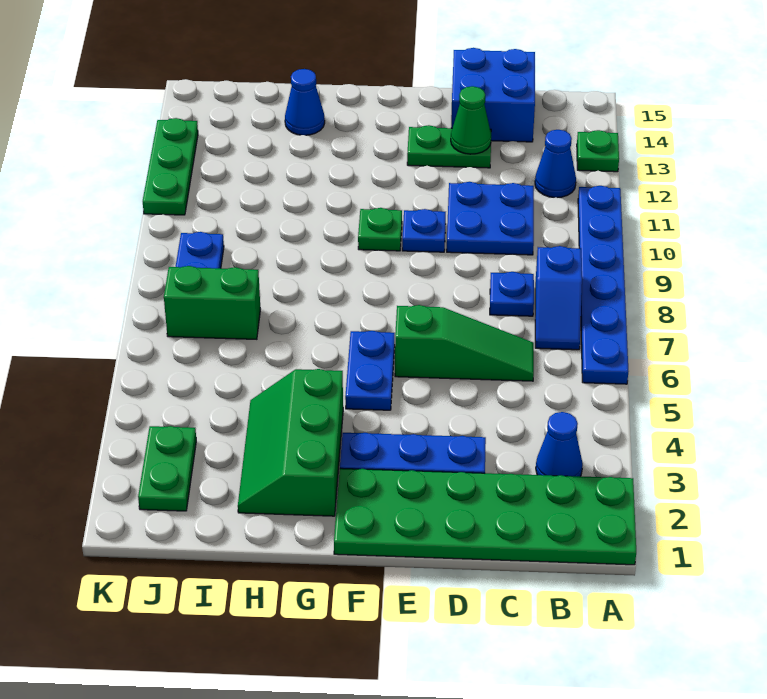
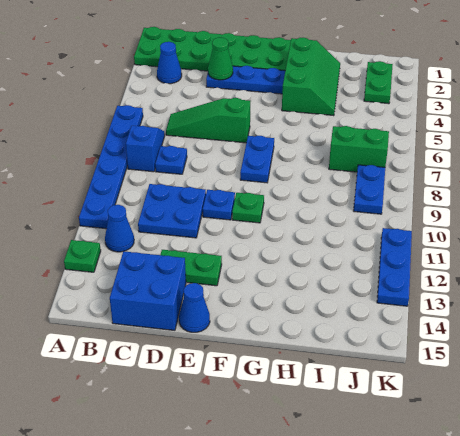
green 1x1 cone [451,86,491,154] -> green 1x1 cone moved to [208,38,233,80]
blue 1x2 plate [345,331,395,410] -> blue 1x2 plate moved to [240,136,274,183]
blue 1x1 cone [285,69,325,135] -> blue 1x1 cone moved to [179,283,210,332]
green 1x3 plate [143,118,198,215] -> blue 1x3 plate [377,228,412,306]

